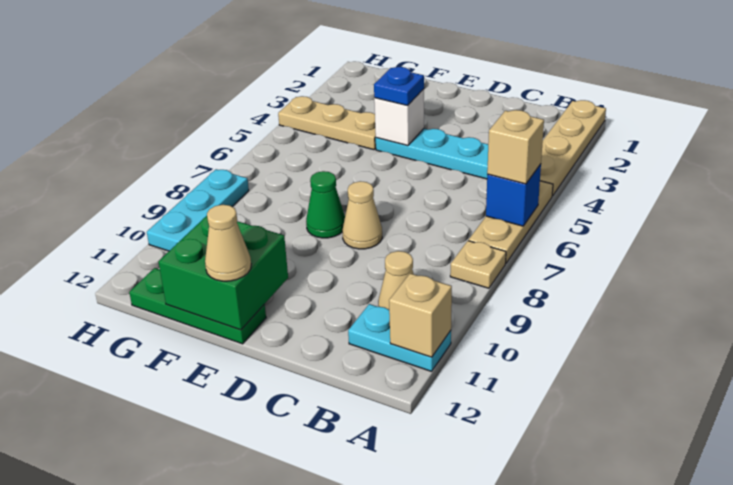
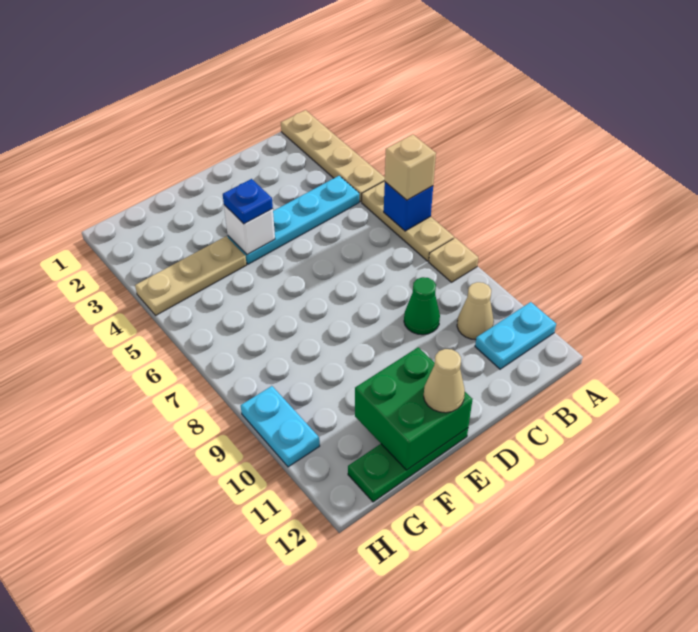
tan 1x1 brick [389,273,452,357] -> none
tan 1x1 cone [342,181,382,249] -> none
green 1x1 cone [306,171,345,238] -> green 1x1 cone moved to [404,277,440,335]
cyan 1x3 plate [147,169,249,251] -> cyan 1x2 plate [241,386,320,467]

